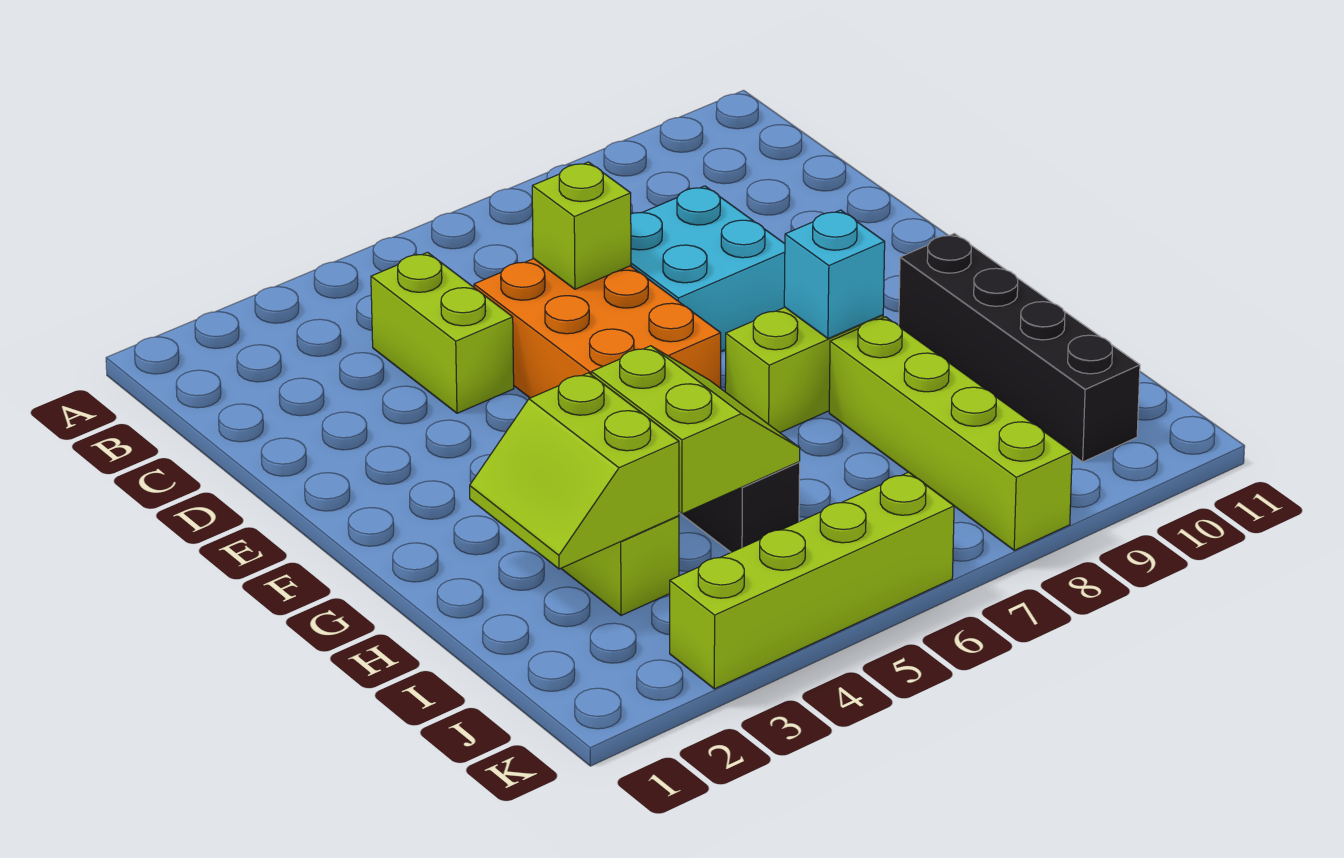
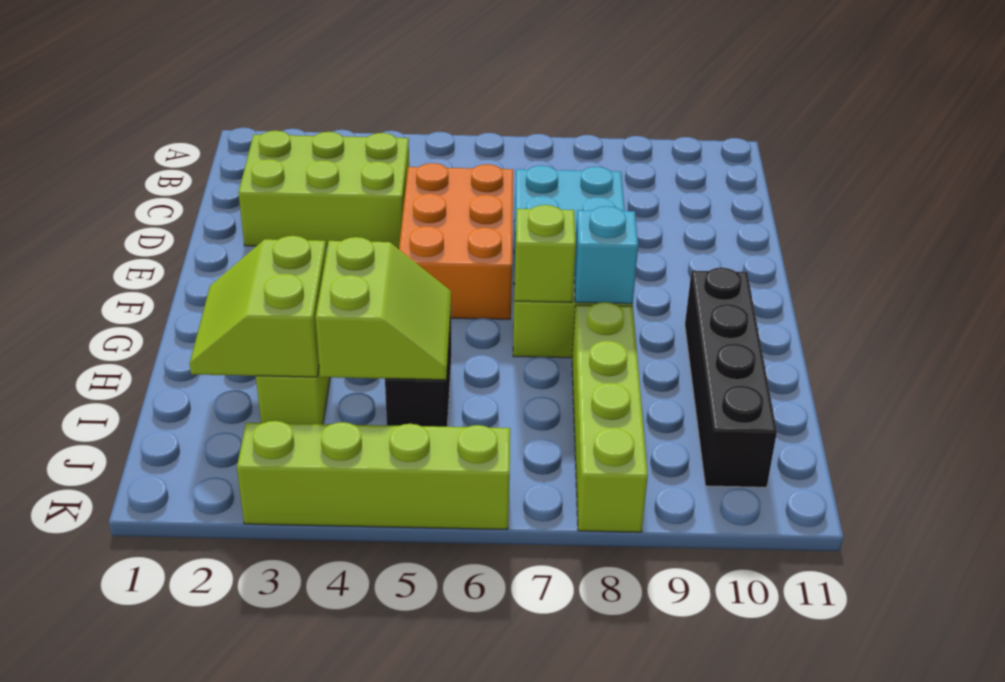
lime 1x2 brick [371,252,514,413] -> lime 2x3 brick [238,131,409,249]
lime 1x1 brick [532,162,631,289] -> lime 1x1 brick moved to [515,205,576,302]

